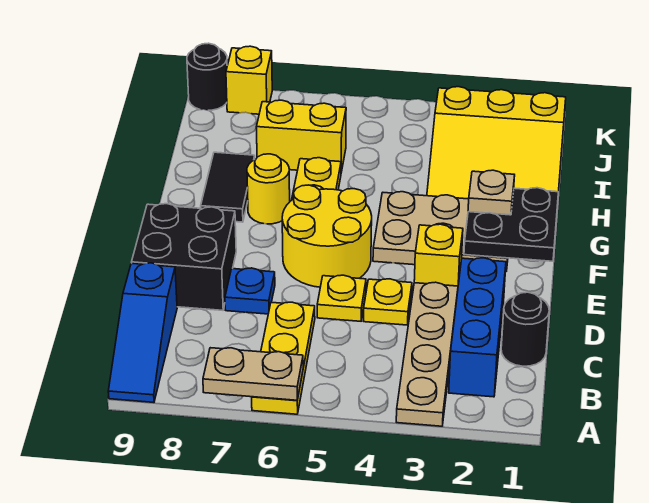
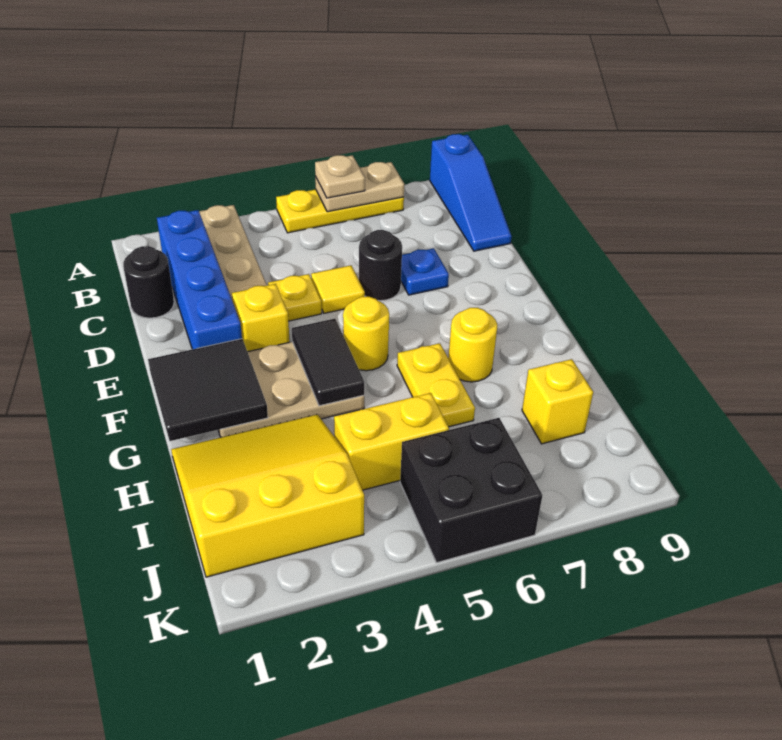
yellow 1x3 plate [252,302,315,414] -> yellow 1x3 plate turned to [276,190,404,233]
blue 1x3 slope [108,263,177,402] -> blue 1x3 slope turned to [430,134,512,251]
blue 1x3 brick [449,258,506,397] -> blue 1x4 brick [157,210,242,349]
yellow 1x1 plate [317,275,366,321] -> yellow 1x1 tile [311,265,365,313]
black 2x2 brick [132,204,236,310] -> black 2x2 brick moved to [400,418,543,563]
yellow 2x2 round brick [282,185,372,287] -> yellow 1x1 round brick [343,297,389,371]
black 2x2 plate [464,188,558,261] -> black 2x2 tile [148,339,268,441]
tan 1x1 plate [468,170,515,215] -> tan 1x1 plate moved to [315,155,365,198]
black 1x2 tile [201,152,255,222] -> black 1x2 tile moved to [292,319,364,406]
yellow 1x2 brick [256,100,346,172] -> yellow 1x2 brick moved to [334,393,449,490]
yellow 1x1 brick [226,46,272,114] -> yellow 1x1 brick moved to [522,359,593,444]
black 1x1 round brick [187,43,227,110] -> black 1x1 round brick moved to [359,230,402,301]

